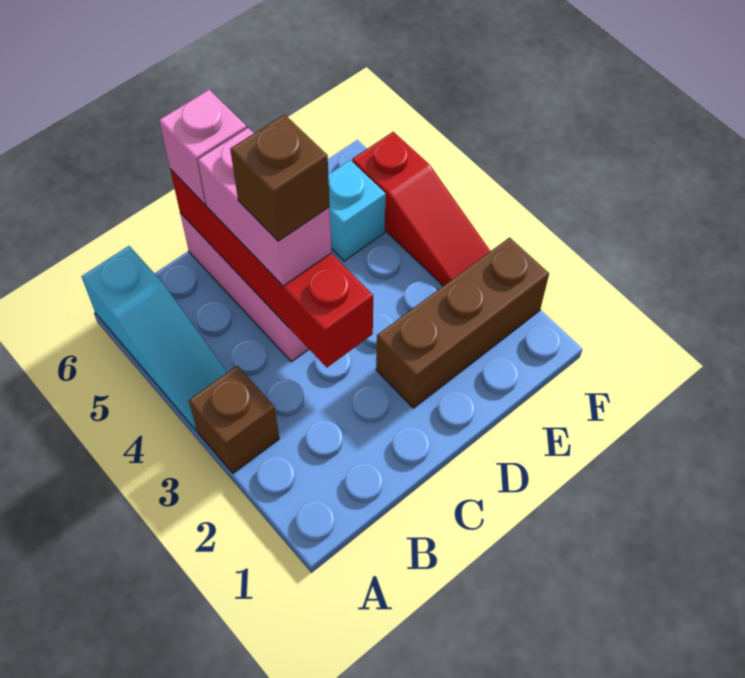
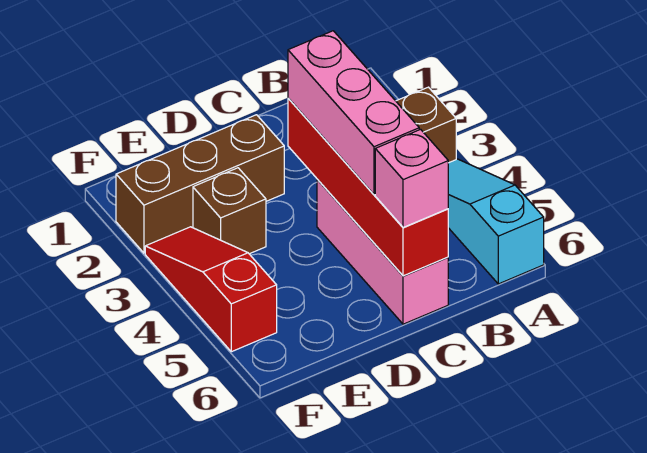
pink 1x2 brick [198,128,331,286] -> pink 1x3 brick [288,31,419,195]
brown 1x1 brick [230,114,330,241] -> brown 1x1 brick moved to [193,168,266,254]
cyan 1x1 brick [328,160,386,261] -> none

